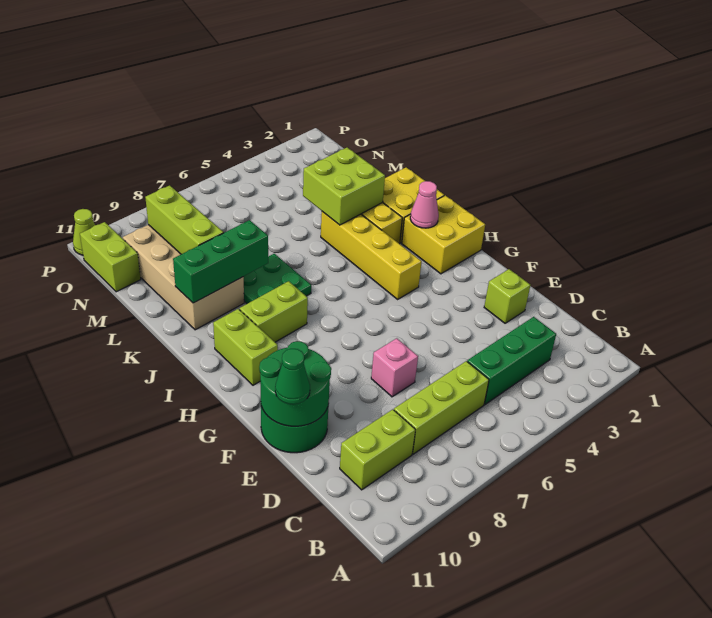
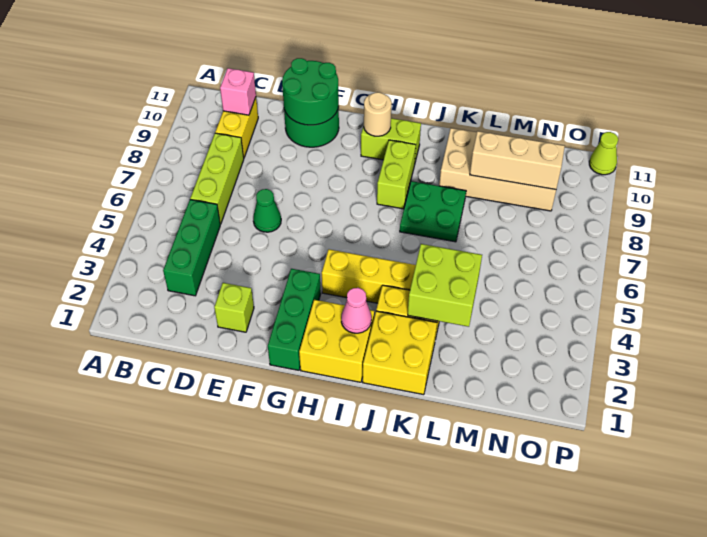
lime 1x2 brick [340,409,415,490] -> yellow 1x2 brick [215,97,258,157]
pink 1x1 brick [371,338,418,397] -> pink 1x1 brick moved to [220,68,256,115]
green 1x1 cone [275,349,310,404] -> green 1x1 cone moved to [253,189,281,232]
none -> tan 1x1 round brick [364,92,392,136]
green 1x3 brick [173,220,268,303] -> green 1x3 brick moved to [268,269,321,370]
lime 1x3 brick [145,185,224,254] -> tan 1x3 brick [470,131,565,189]
lime 1x2 brick [80,222,141,292] -> none

